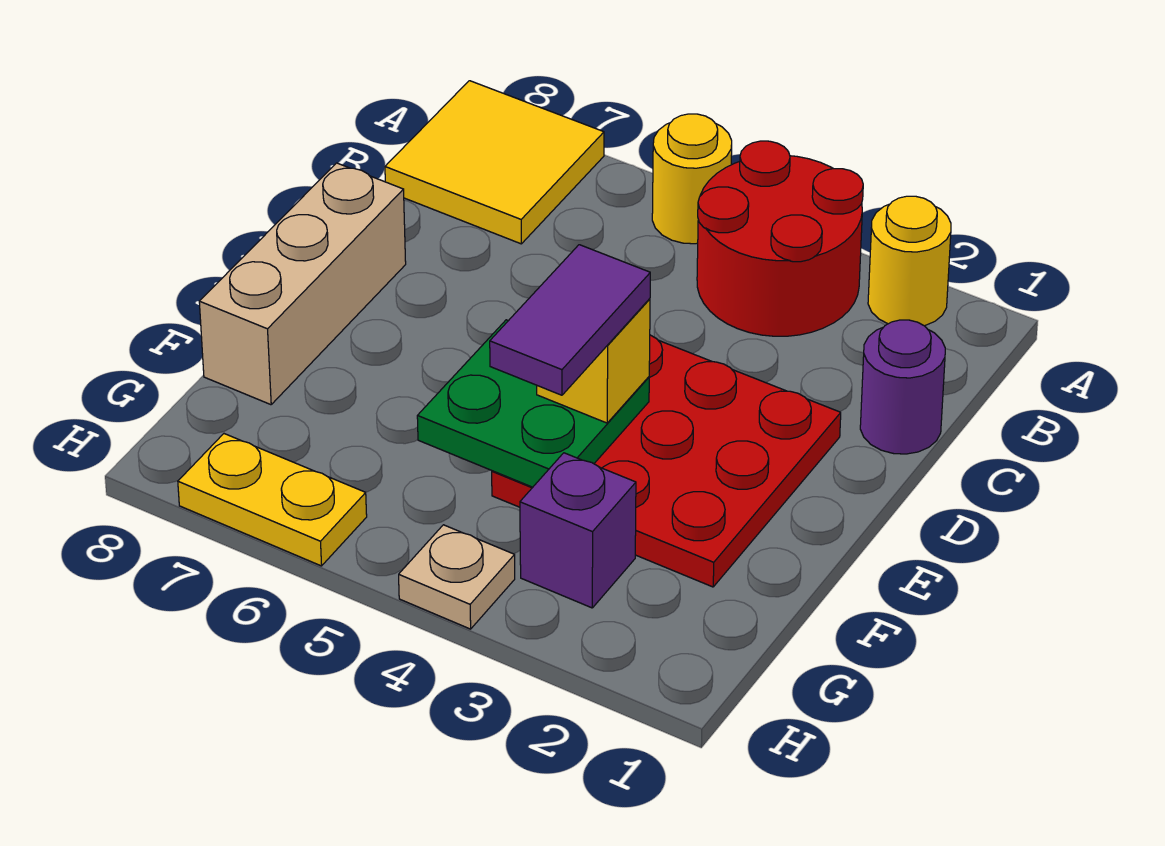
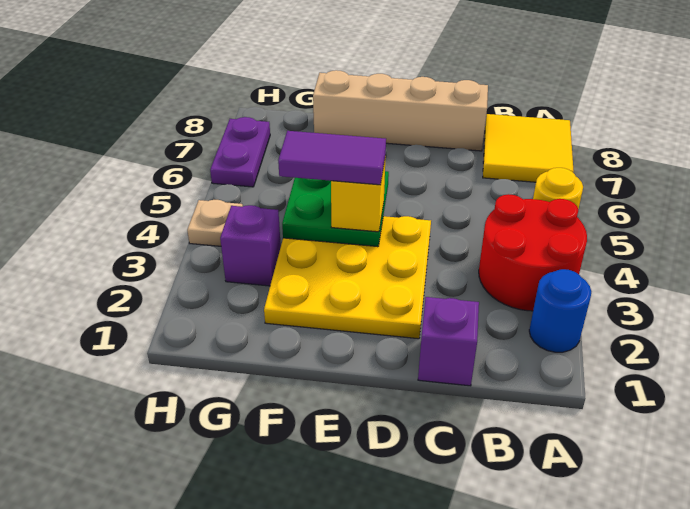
yellow 1x1 round brick [868,196,951,326] -> blue 1x1 round brick [529,269,591,352]
purple 1x1 round brick [860,320,945,454] -> purple 1x1 brick [418,297,479,386]
red 3x3 plate [492,335,841,587] -> yellow 3x3 plate [264,216,431,339]
tan 1x3 brick [199,163,406,405] -> tan 1x4 brick [313,70,488,151]
yellow 1x2 plate [178,434,367,566] -> purple 1x2 plate [210,117,270,187]

